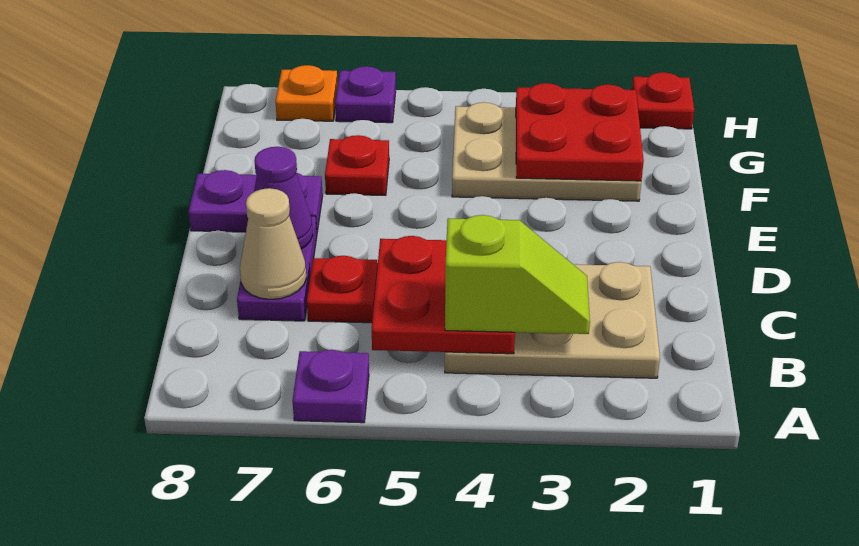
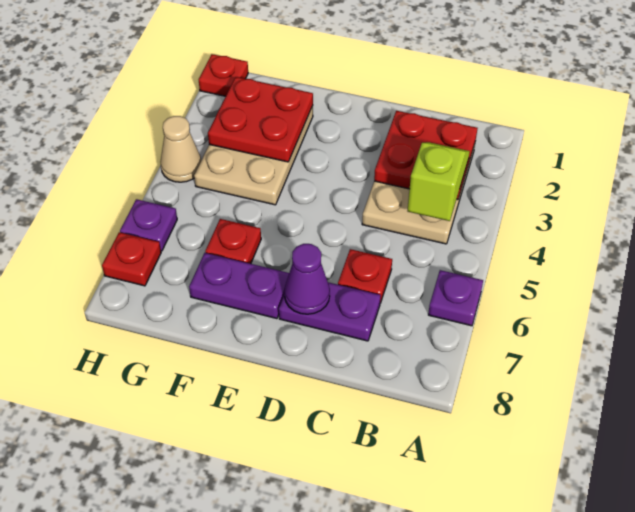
red 2x2 plate [372,236,515,354] -> red 2x2 plate moved to [374,111,478,200]
tan 1x1 cone [240,188,306,299] -> tan 1x1 cone moved to [160,116,201,182]
purple 1x2 plate [188,170,323,232] -> purple 1x2 plate turned to [189,253,289,319]
orange 1x1 plate [275,65,338,121] -> red 1x1 plate [102,232,161,286]

